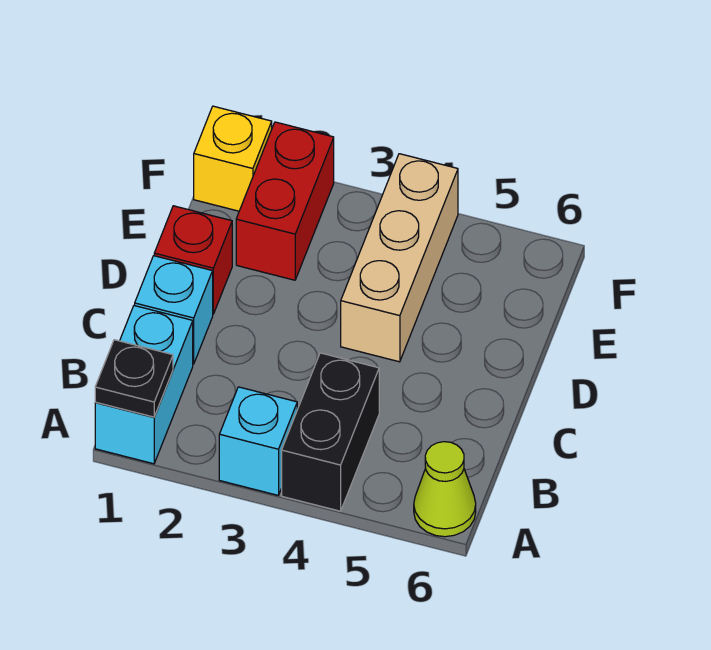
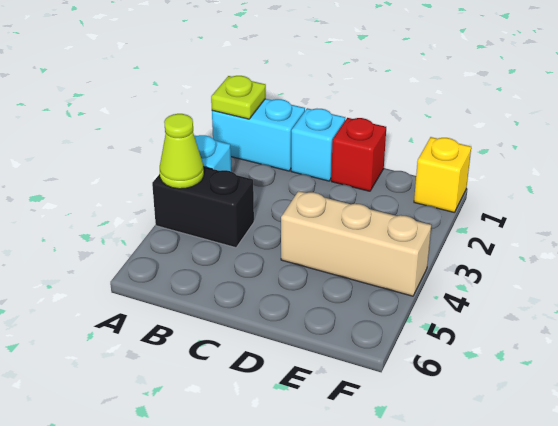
black 1x1 plate [95,340,173,417] -> lime 1x1 plate [211,76,266,119]
lime 1x1 cone [414,442,476,537] -> lime 1x1 cone moved to [160,114,204,189]
red 1x2 brick [236,122,334,280] -> none

